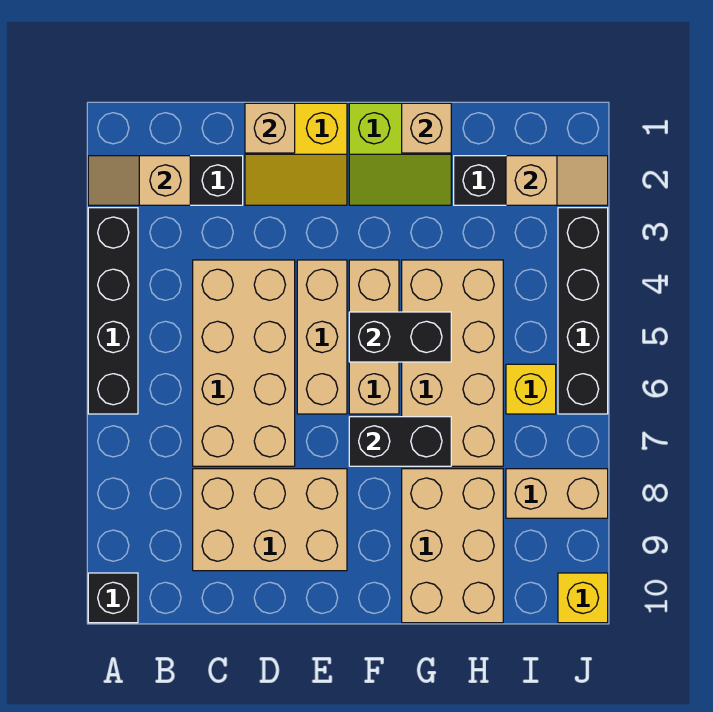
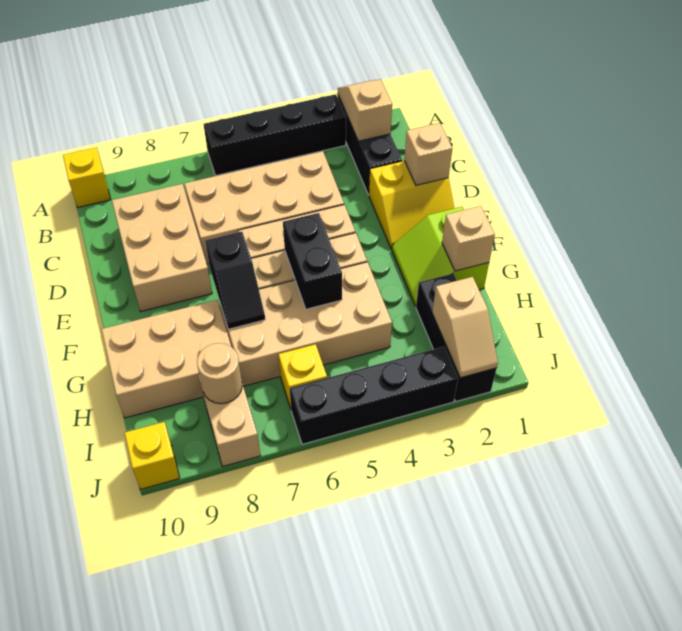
black 1x1 brick [88,573,138,623] -> yellow 1x1 brick [63,148,111,207]
yellow 2x2 slope [245,103,347,205] -> yellow 2x2 slope turned to [369,161,454,249]
black 1x2 brick [349,417,451,466] -> black 1x2 slope [205,232,265,329]
none -> tan 1x1 round brick [197,343,242,404]

